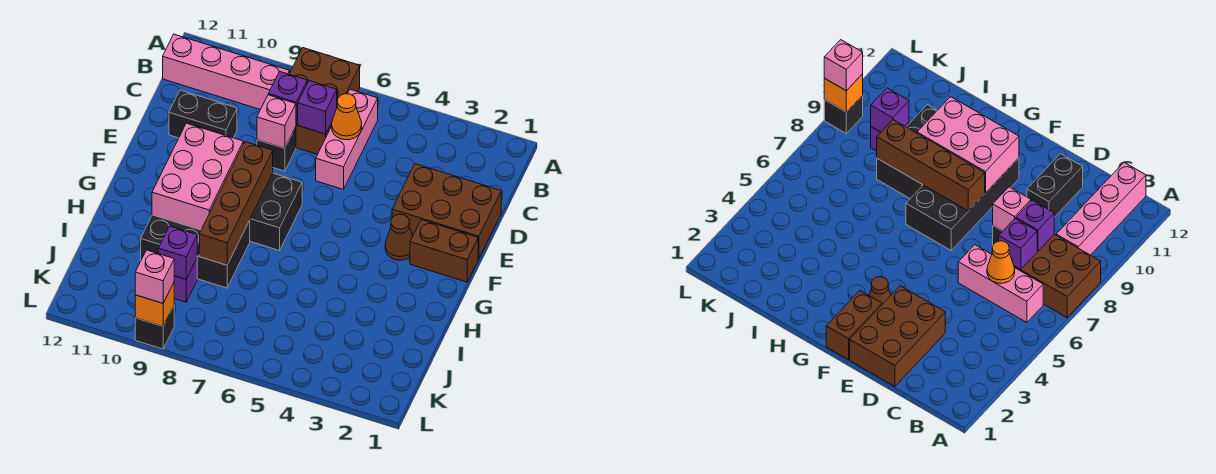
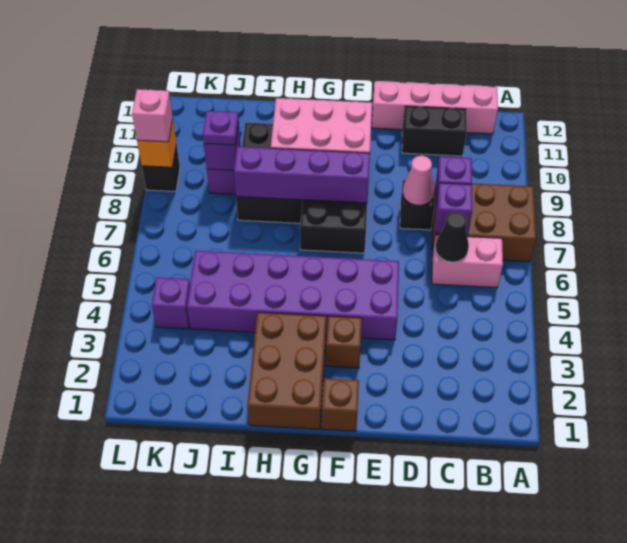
pink 1x3 brick [316,89,378,189] -> pink 1x2 brick [432,235,503,288]
pink 1x4 brick [163,34,290,110] -> pink 1x4 brick turned to [372,82,498,134]
orange 1x1 cone [332,94,362,140] -> black 1x1 cone [435,212,469,262]
brown 2x3 brick [392,164,501,259] -> brown 2x3 brick moved to [248,312,326,429]
pink 1x1 brick [257,95,296,148] -> pink 1x1 cone [403,156,435,206]
black 1x2 brick [169,90,237,138] -> black 1x2 brick turned to [402,106,467,156]
none -> purple 2x6 brick [187,251,399,340]
brown 1x2 brick [410,220,478,282] -> brown 1x1 brick [322,378,359,431]
brown 1x1 cone [385,214,413,260] -> brown 1x1 brick [326,316,362,368]
brown 1x4 brick [199,142,273,265] -> purple 1x4 brick [234,147,370,203]
none -> purple 1x1 plate [203,111,239,145]
none -> purple 1x1 brick [152,277,190,329]

